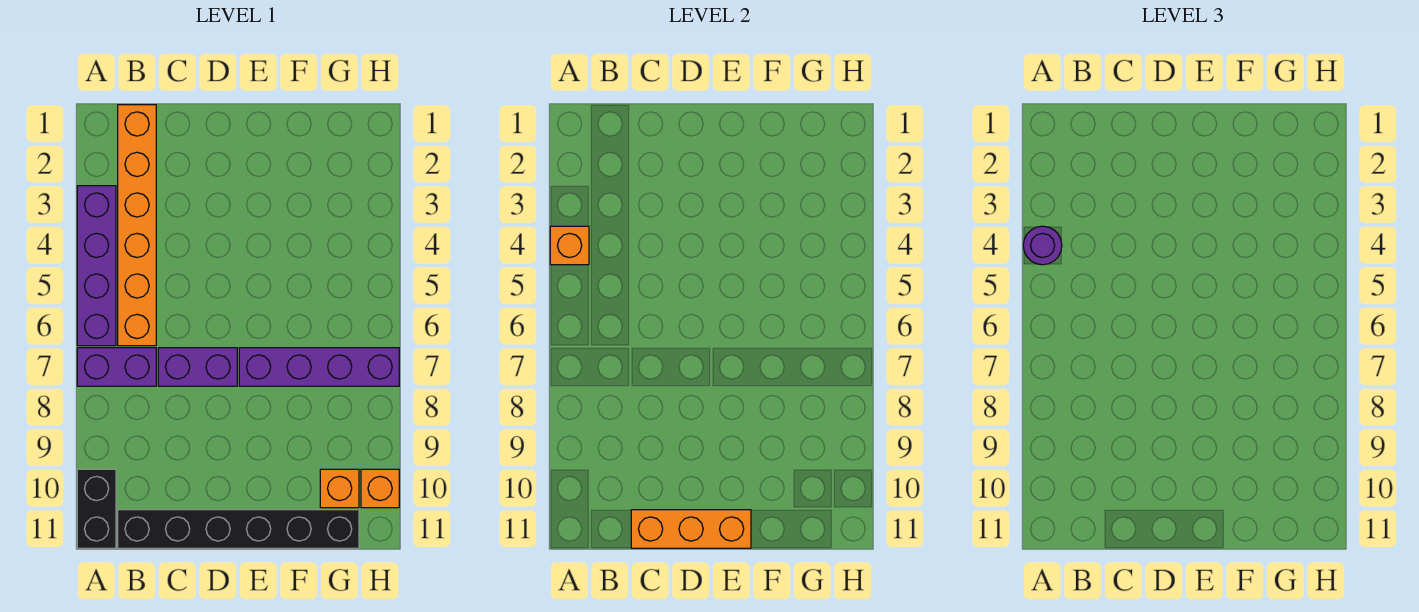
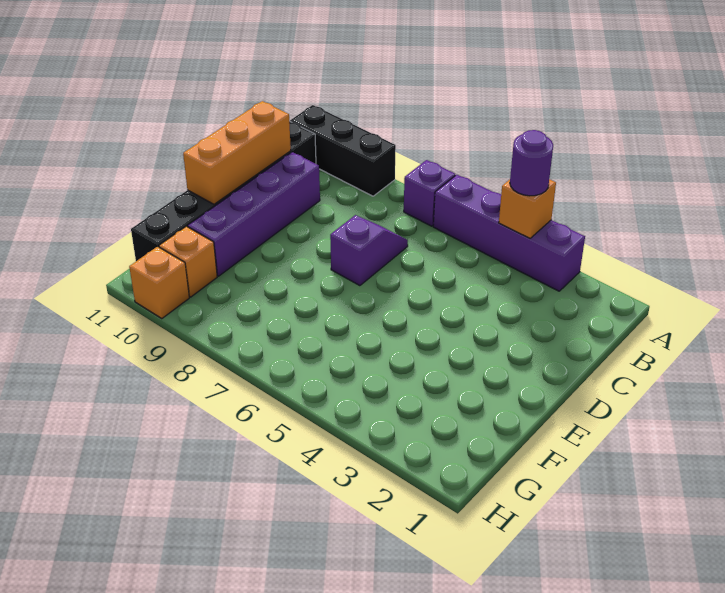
purple 1x2 brick [77,348,156,386] -> purple 1x1 brick [404,160,455,226]
black 1x2 brick [77,469,116,548] -> black 1x3 brick [290,105,396,196]
orange 1x6 brick [118,105,156,346] -> none
purple 1x2 brick [158,348,237,386] -> purple 1x2 slope [330,215,408,286]
purple 1x4 brick [239,348,399,386] -> purple 1x4 brick moved to [188,152,320,276]

